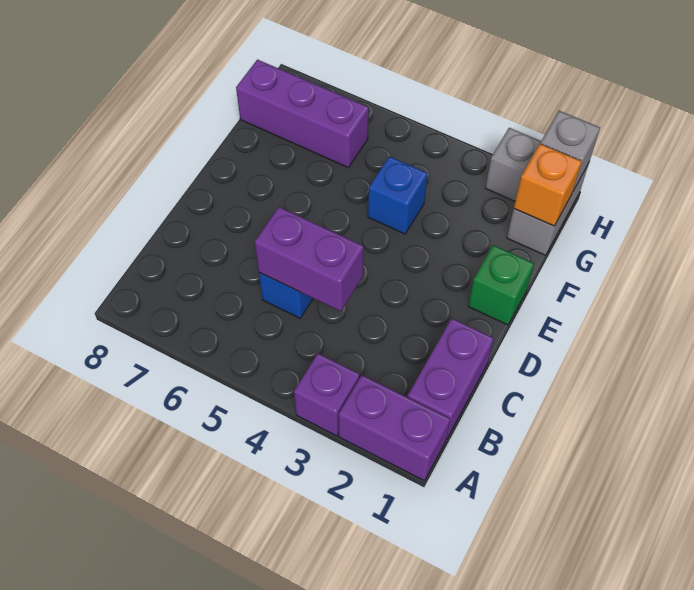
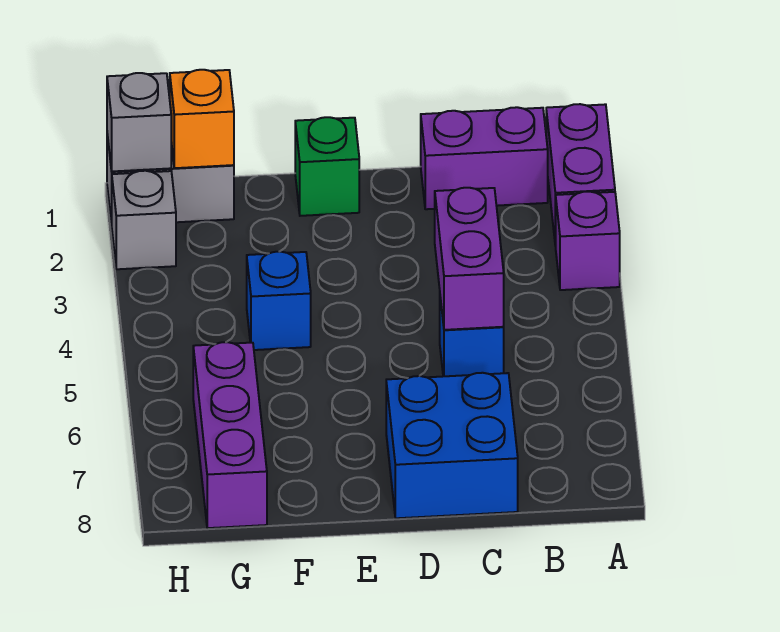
none -> blue 2x2 brick [386,373,518,518]

